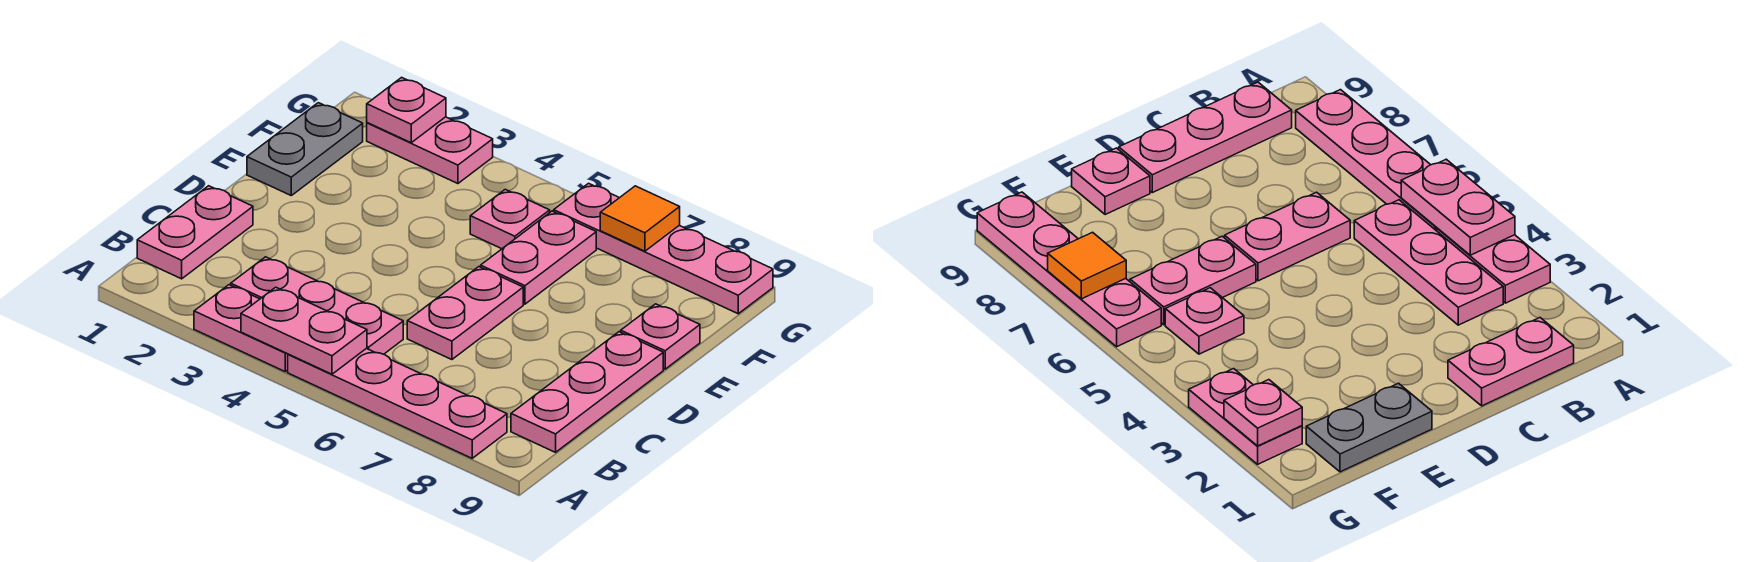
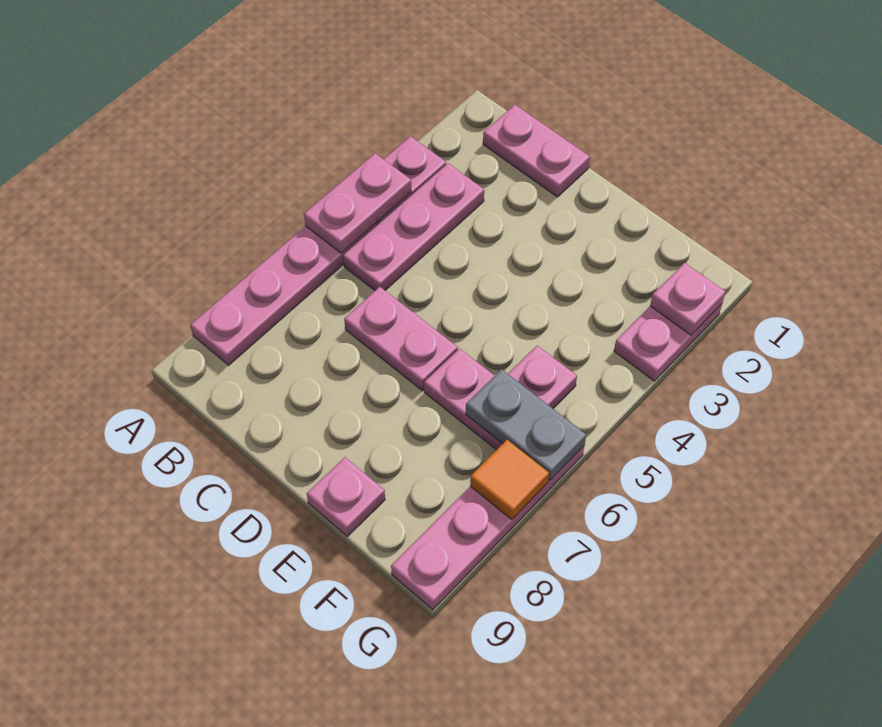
pink 1x3 plate [511,332,663,452] -> none
grey 1x2 plate [247,103,363,195] -> grey 1x2 plate moved to [466,369,586,481]

